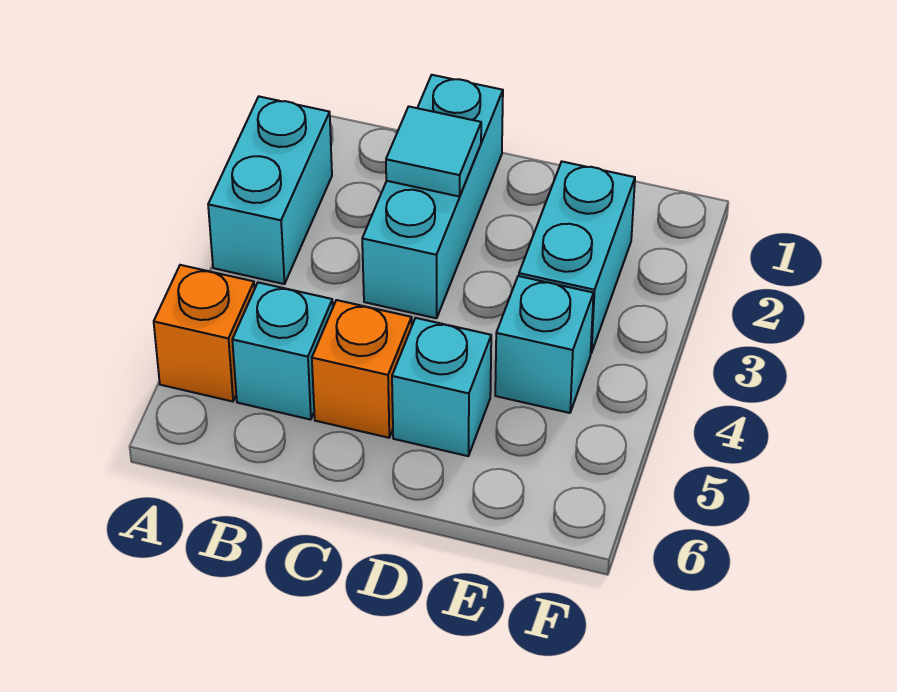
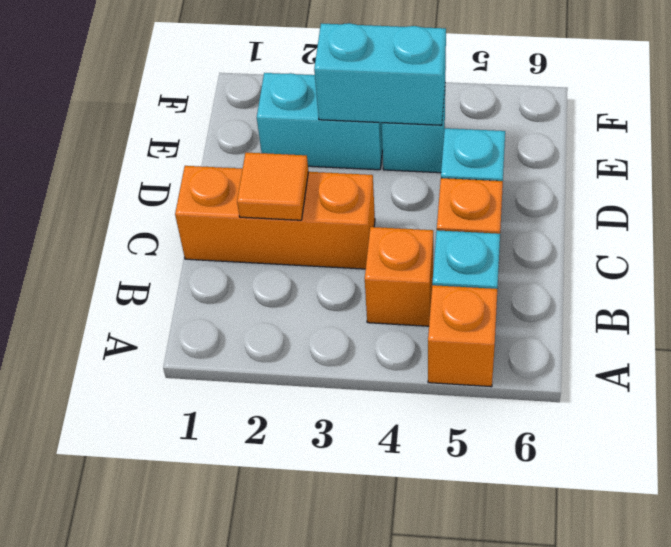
cyan 1x2 brick [208,97,332,284] -> cyan 1x2 brick moved to [314,23,446,125]
none -> orange 1x1 brick [365,227,433,326]
cyan 1x3 brick [362,75,503,318] -> orange 1x3 brick [175,166,375,269]
cyan 1x1 tile [386,107,481,197] -> orange 1x1 tile [237,153,309,220]

